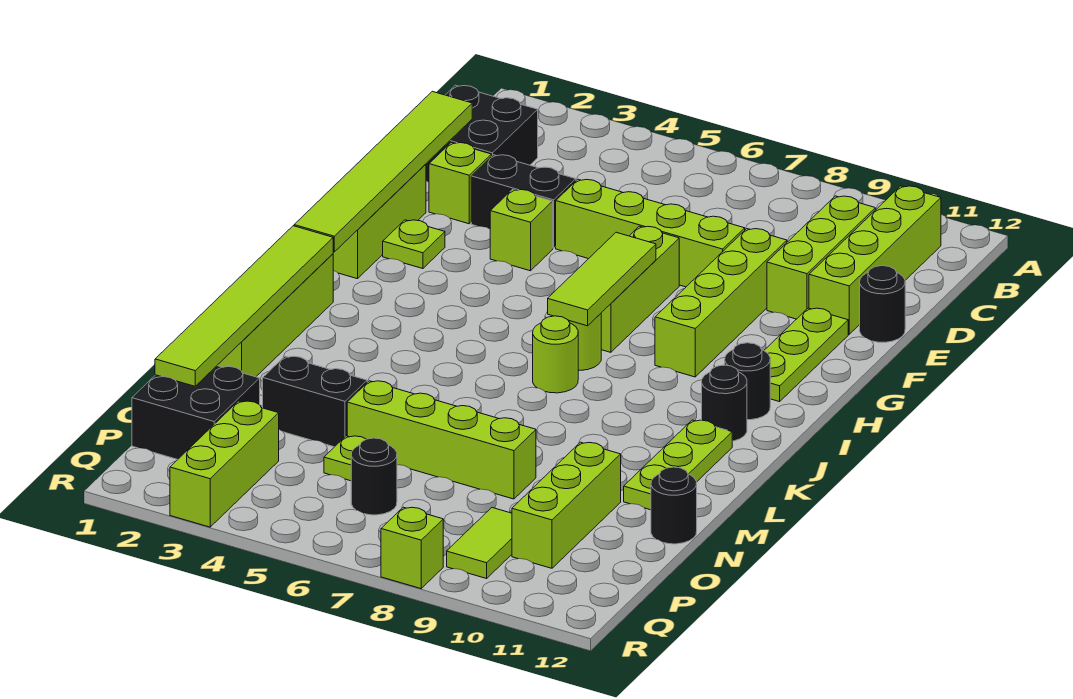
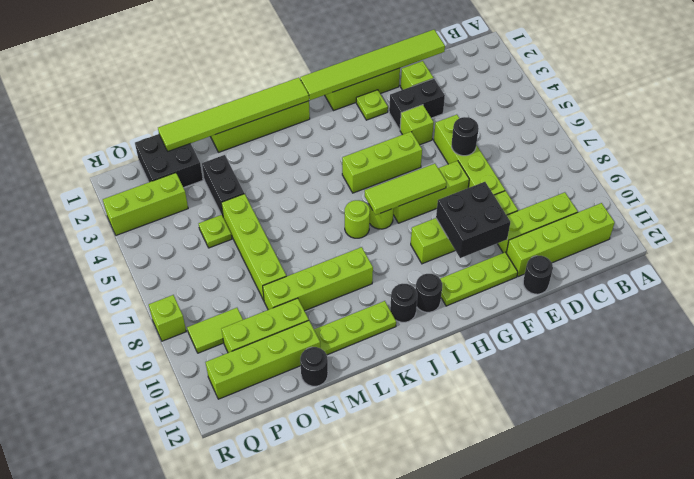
black 2x2 brick [426,85,538,182] -> black 2x2 brick moved to [436,182,510,258]
black 1x2 brick [471,155,576,248] -> black 1x2 brick turned to [389,78,445,130]
none -> lime 1x3 brick [342,132,422,193]
none -> lime 1x4 brick [263,247,373,311]
none -> lime 1x4 brick [205,321,320,399]
black 1x1 round brick [351,438,397,515] -> black 1x1 round brick moved to [452,117,479,156]

